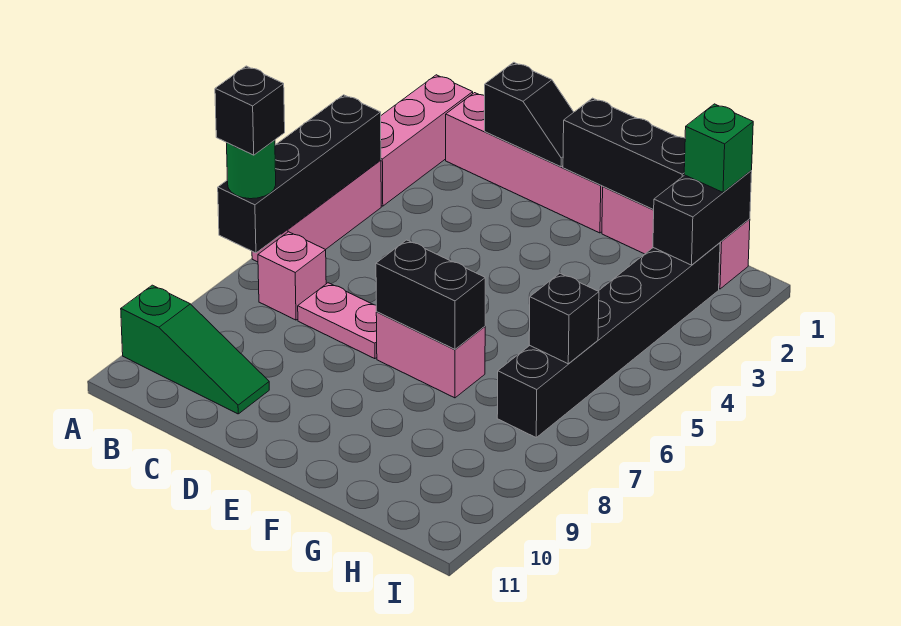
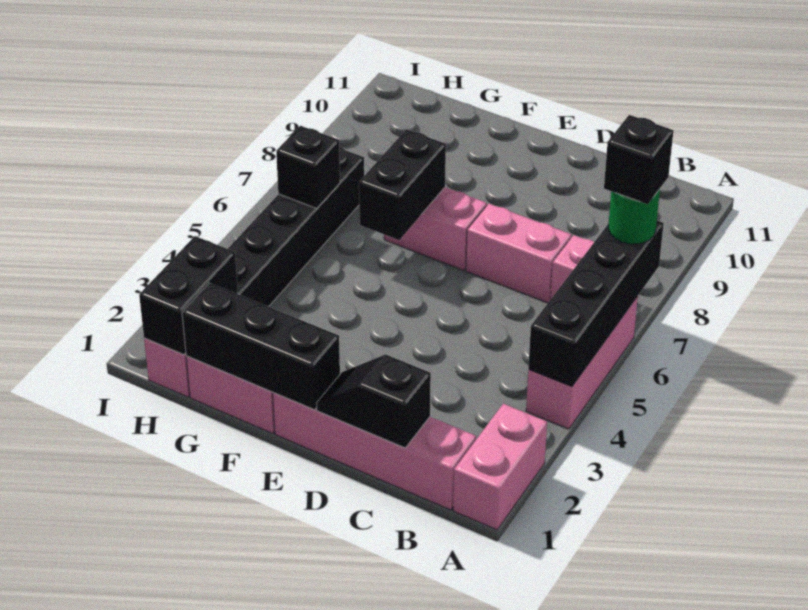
pink 1x3 brick [381,75,473,206] -> pink 1x2 brick [453,404,547,530]
green 1x3 slope [121,285,269,414] -> none
pink 1x2 plate [298,283,377,359] -> pink 1x2 brick [466,204,571,303]
black 1x2 brick [376,240,485,349] -> black 1x2 brick turned to [359,129,446,240]
green 1x1 brick [684,104,753,192] -> none

